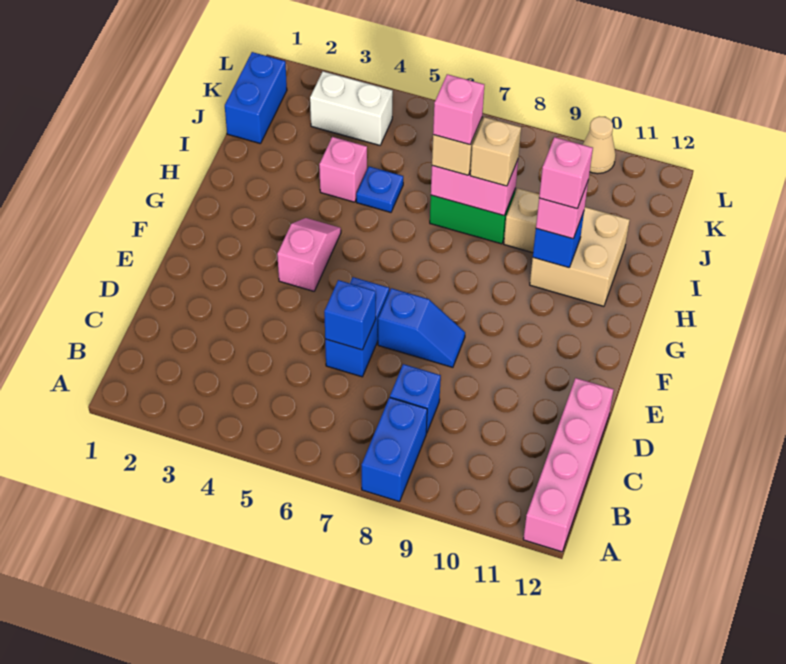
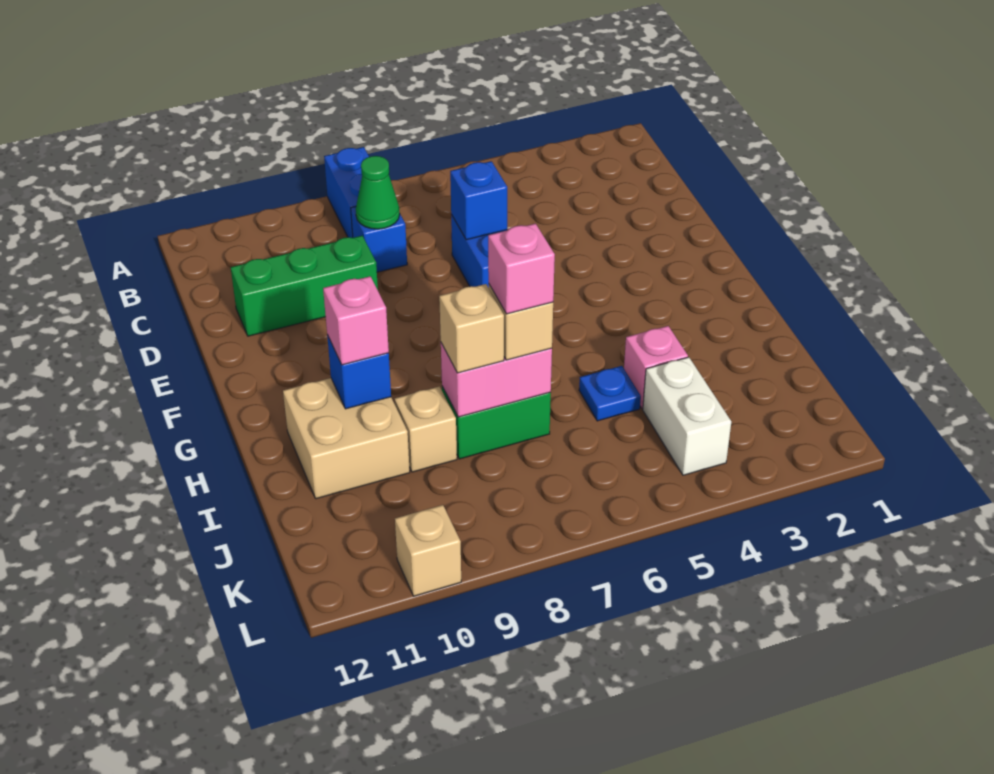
pink 1x4 brick [523,378,614,552] -> none
none -> green 1x1 cone [356,156,400,229]
none -> green 1x3 brick [231,236,378,336]
blue 1x2 slope [378,288,465,367] -> none
pink 1x2 slope [277,218,341,291] -> none
pink 1x1 brick [539,137,593,209] -> none
blue 1x2 brick [225,52,287,144] -> none
white 1x2 brick [310,71,393,145] -> white 1x2 brick turned to [643,357,731,475]
tan 1x1 cone [583,116,616,174] -> tan 1x1 brick [395,505,461,596]

